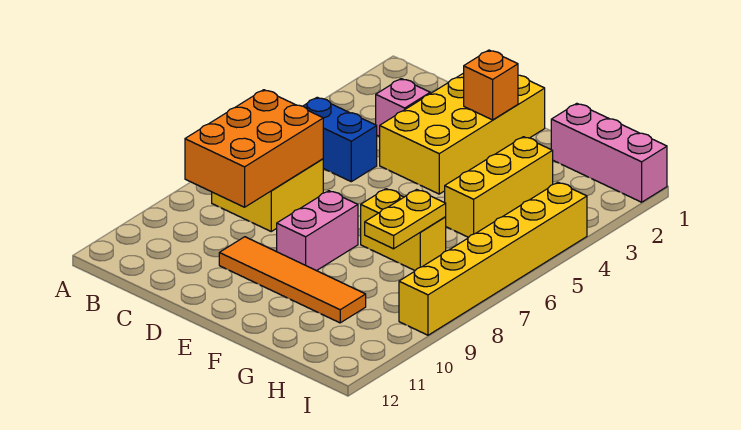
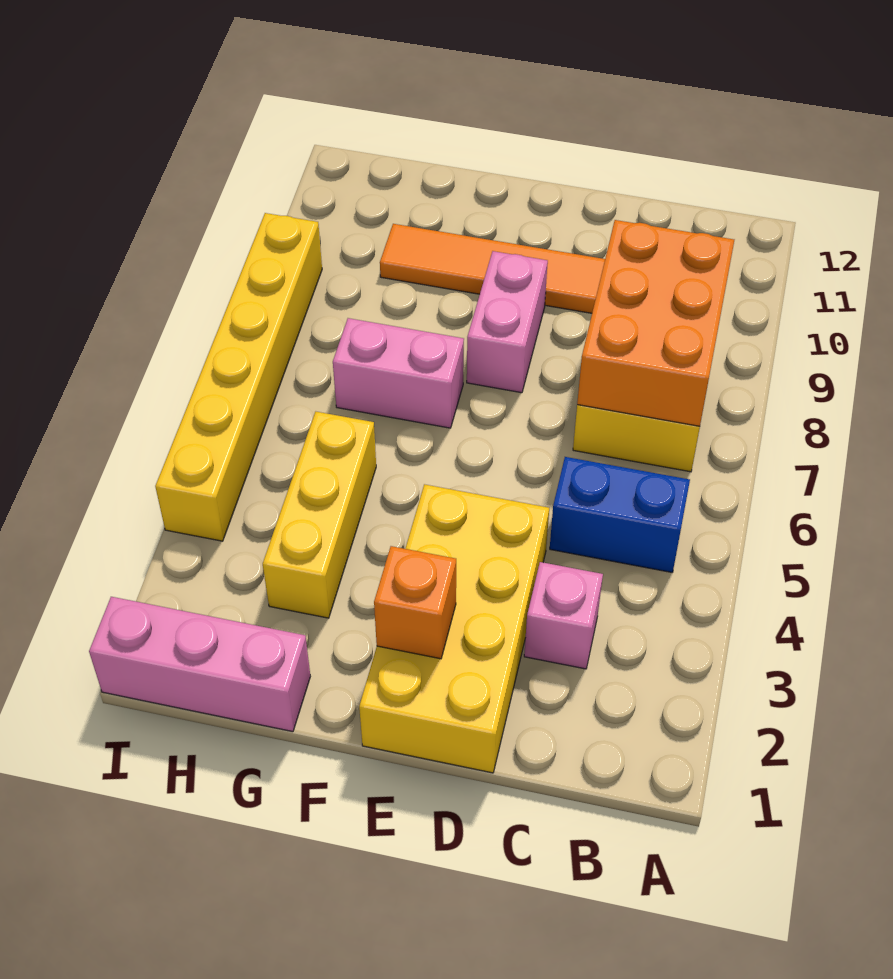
yellow 1x2 brick [361,189,446,270] -> pink 1x2 brick [333,318,464,428]
yellow 1x2 plate [365,190,446,249] -> none

